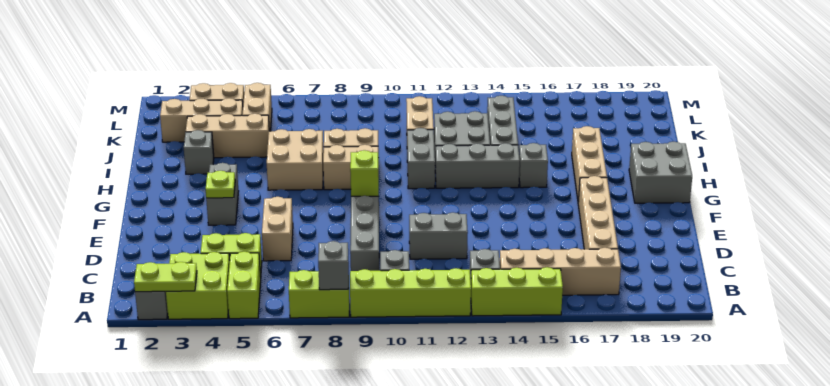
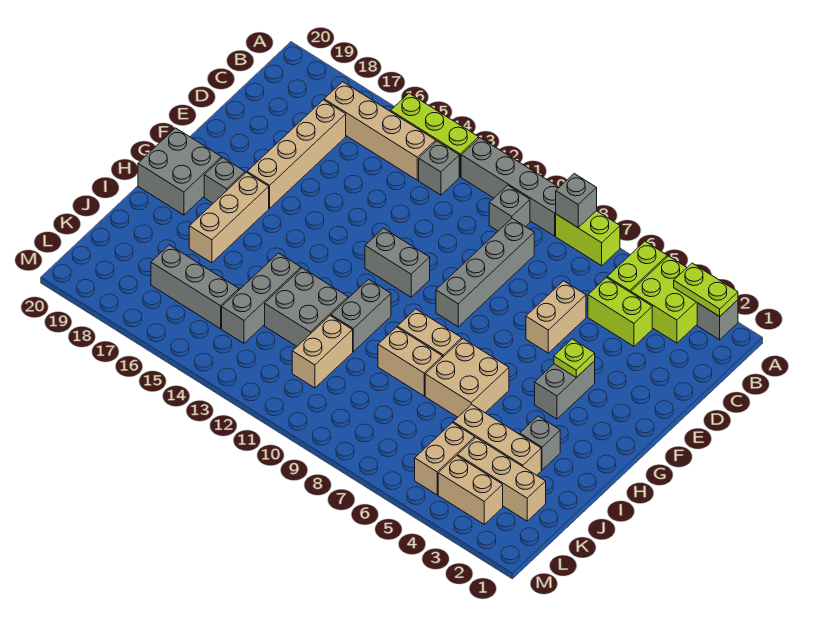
lime 1x4 brick [350,268,471,317] -> grey 1x4 brick [461,138,559,236]
grey 1x2 brick [409,213,468,259] -> grey 1x2 brick moved to [365,228,430,297]
lime 1x1 brick [350,150,379,196] -> none
grey 1x3 brick [435,143,520,188] -> grey 1x3 brick moved to [151,245,239,329]
grey 1x1 brick [519,143,548,188] -> grey 1x1 brick moved to [204,158,245,203]

